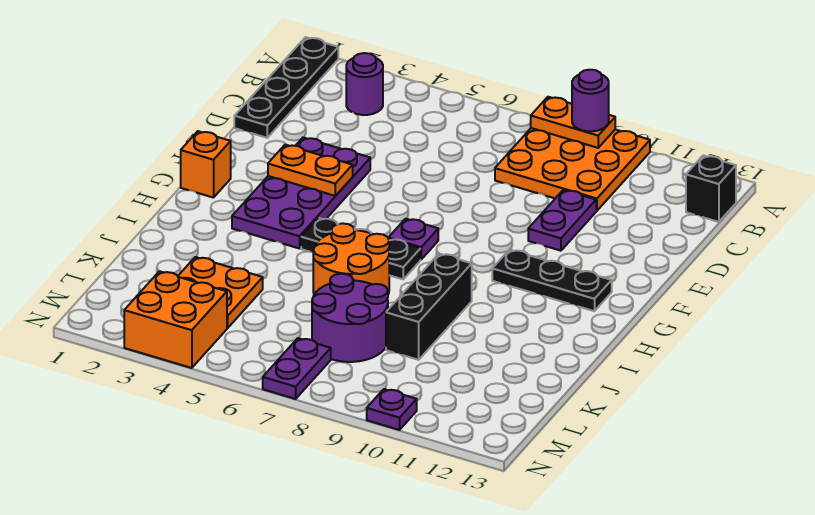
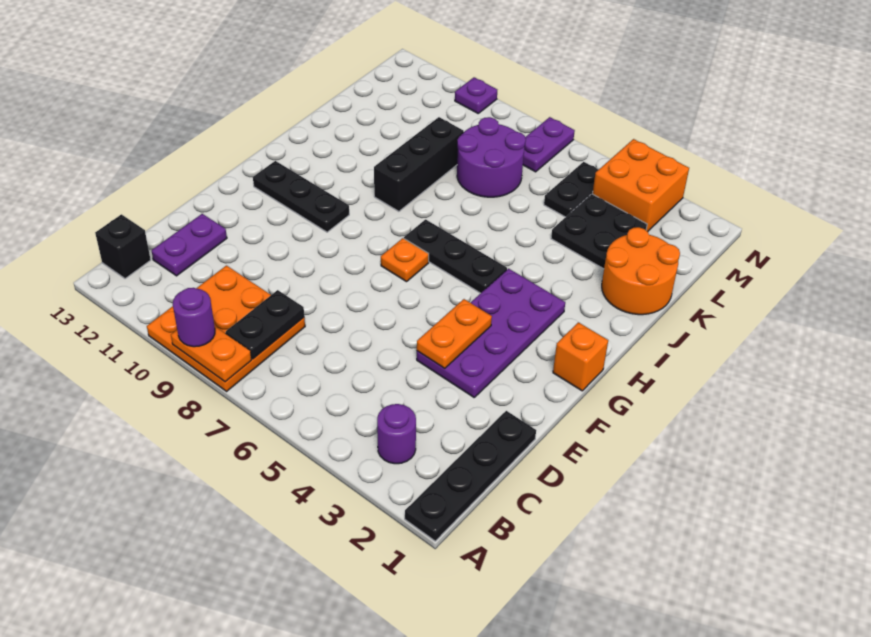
none -> black 1x2 plate [226,290,304,359]
purple 1x2 plate [528,190,596,251] -> purple 1x2 plate moved to [152,214,227,276]
orange 1x2 plate [268,145,353,196] -> orange 1x2 plate turned to [417,299,492,369]
purple 1x1 plate [388,219,438,259] -> orange 1x1 plate [381,238,429,282]
orange 2x2 round brick [313,223,389,294] -> orange 2x2 round brick moved to [602,227,680,315]
orange 2x2 plate [178,257,263,328] -> black 2x2 plate [551,194,647,269]
none -> black 1x2 plate [544,162,598,217]

